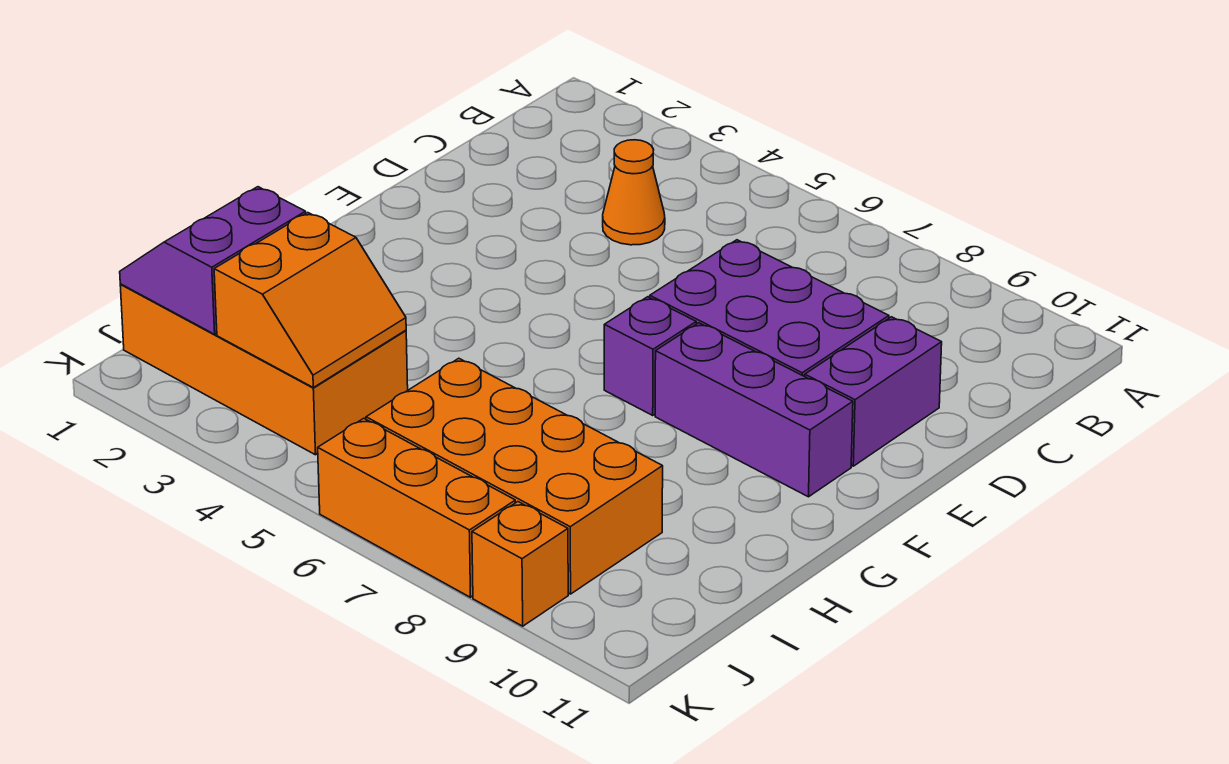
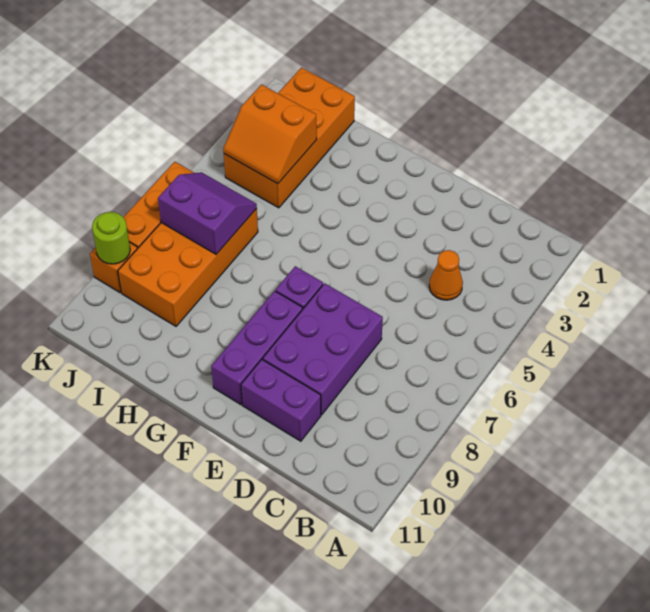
purple 2x2 slope [120,187,306,334] -> purple 2x2 slope moved to [158,172,257,254]
none -> lime 1x1 round brick [92,212,130,264]

